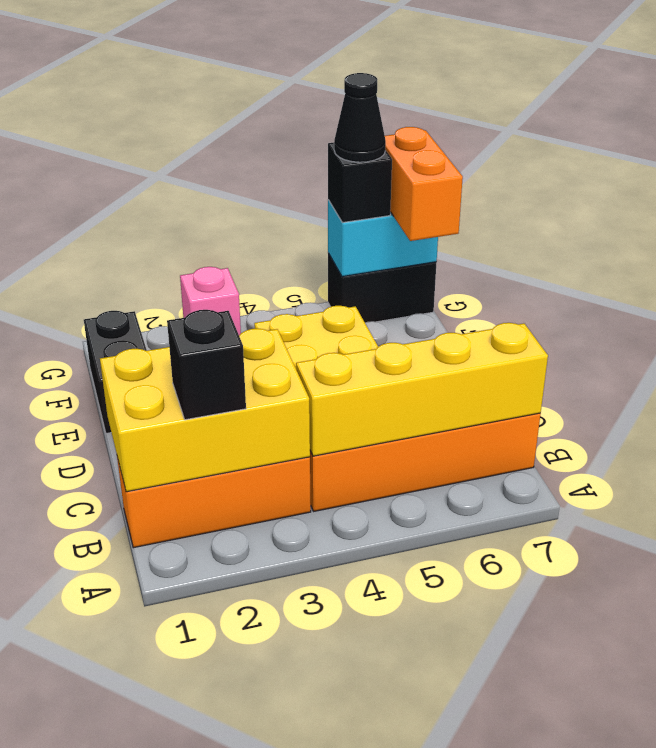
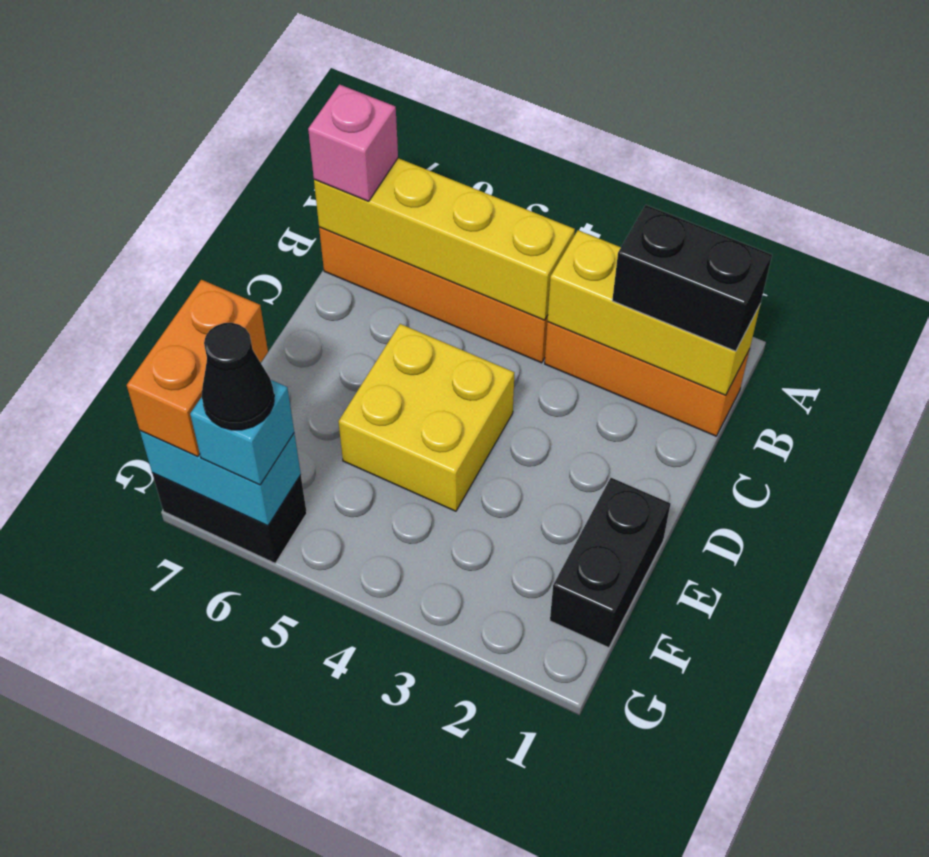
yellow 2x3 brick [100,329,310,492] -> yellow 1x3 brick [547,230,760,395]
black 1x1 brick [167,310,246,420] -> black 1x2 brick [612,205,772,351]
pink 1x1 brick [180,267,241,335] -> pink 1x1 brick moved to [308,85,398,201]
black 1x1 brick [328,143,392,223] -> cyan 1x1 brick [190,380,294,485]

